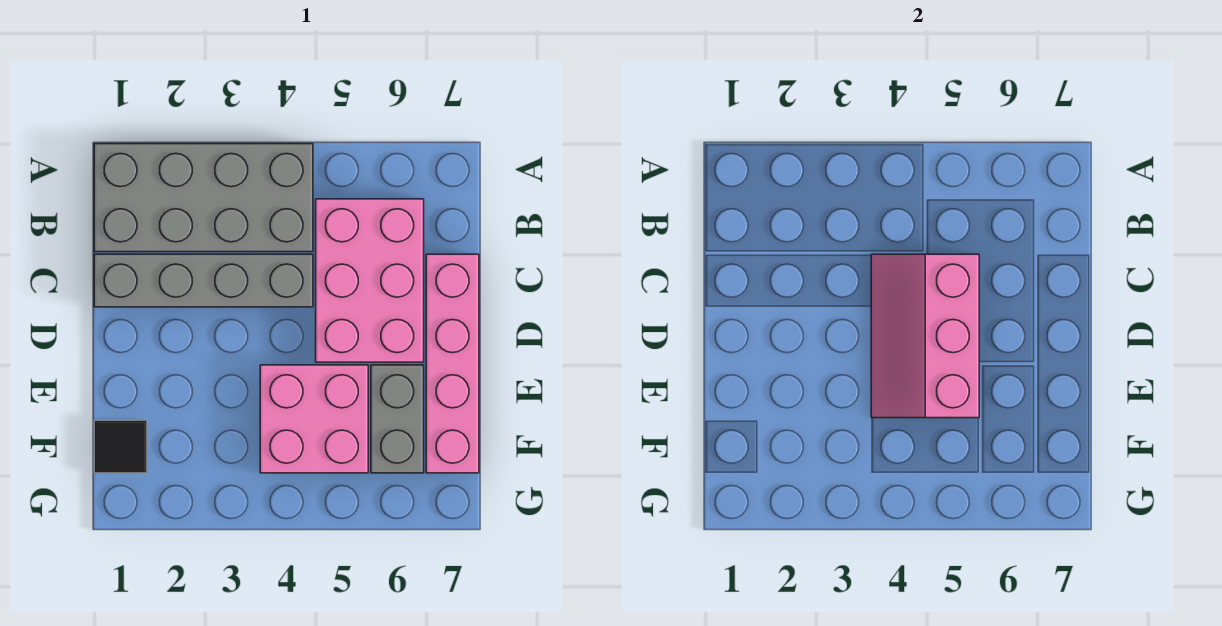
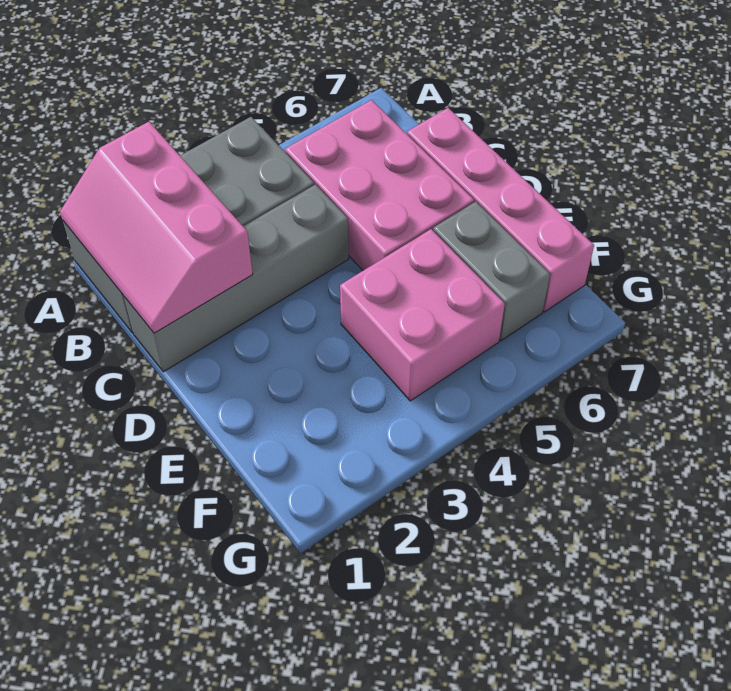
pink 2x3 slope [871,254,979,418] -> pink 2x3 slope moved to [60,122,253,333]
black 1x1 tile [94,420,147,473] -> none

